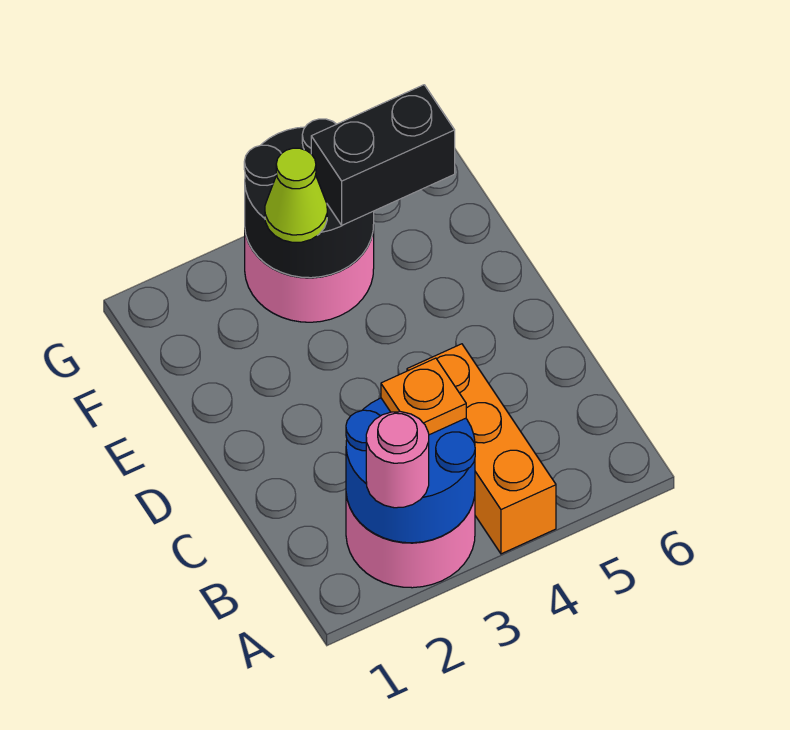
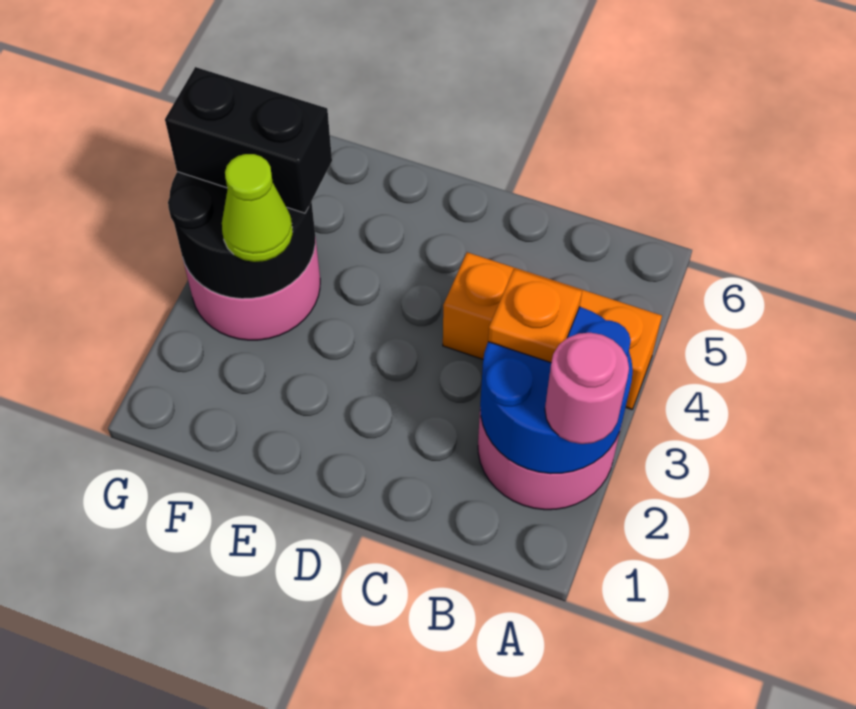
black 1x2 brick [311,85,455,225] -> black 1x2 brick turned to [165,67,332,213]

